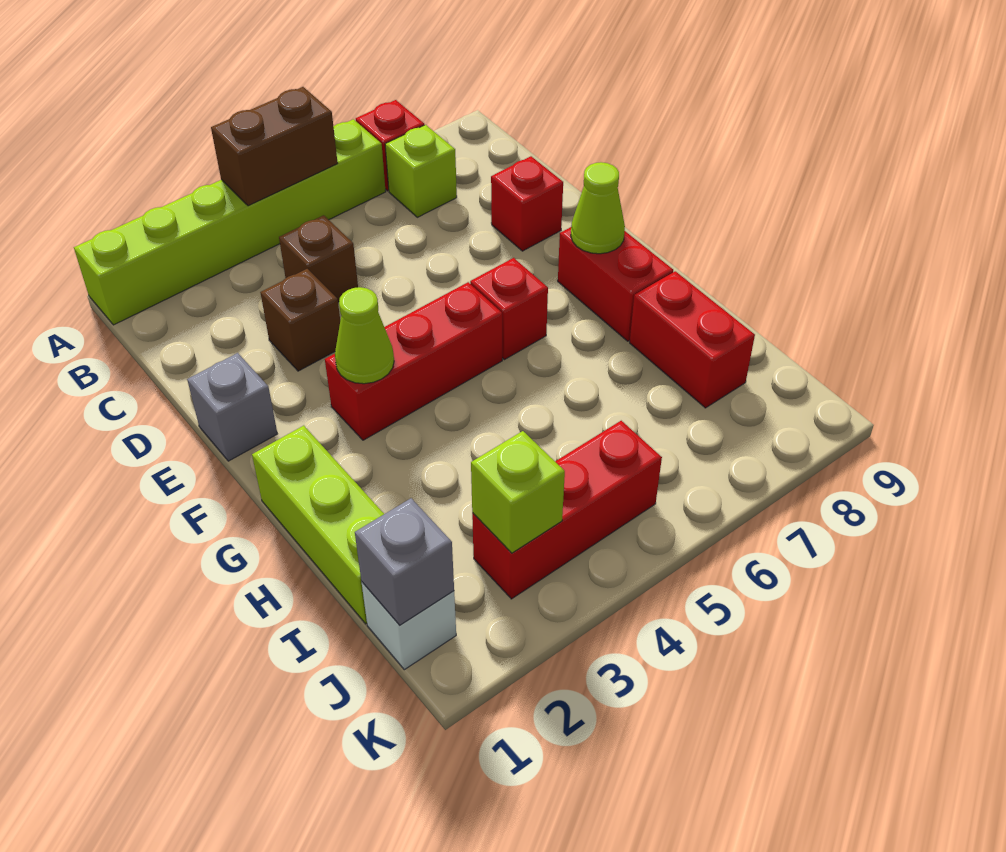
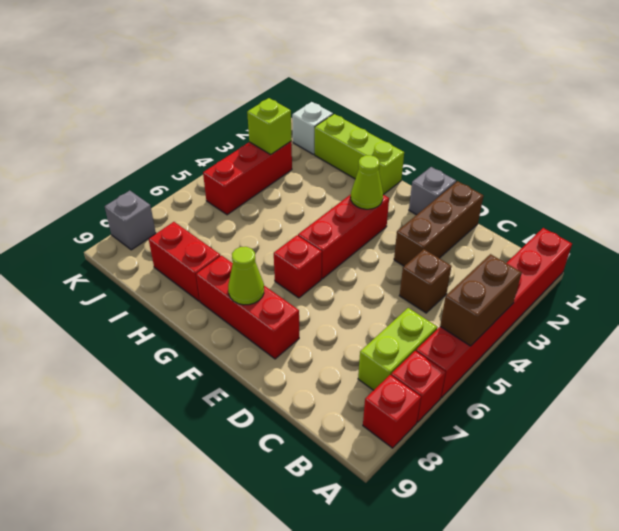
lime 1x6 brick [74,119,386,325] -> red 1x6 brick [416,228,572,398]
lime 1x1 brick [385,125,457,217] -> lime 1x2 brick [358,308,437,390]
brown 1x1 brick [260,269,340,371] -> brown 1x3 brick [394,181,483,266]
red 1x1 brick [491,156,563,251] -> red 1x1 brick moved to [363,375,421,448]
red 1x2 brick [558,227,673,341] -> red 1x3 brick [196,256,299,359]
grey 1x1 brick [355,498,454,625] -> grey 1x1 brick moved to [105,191,156,250]

